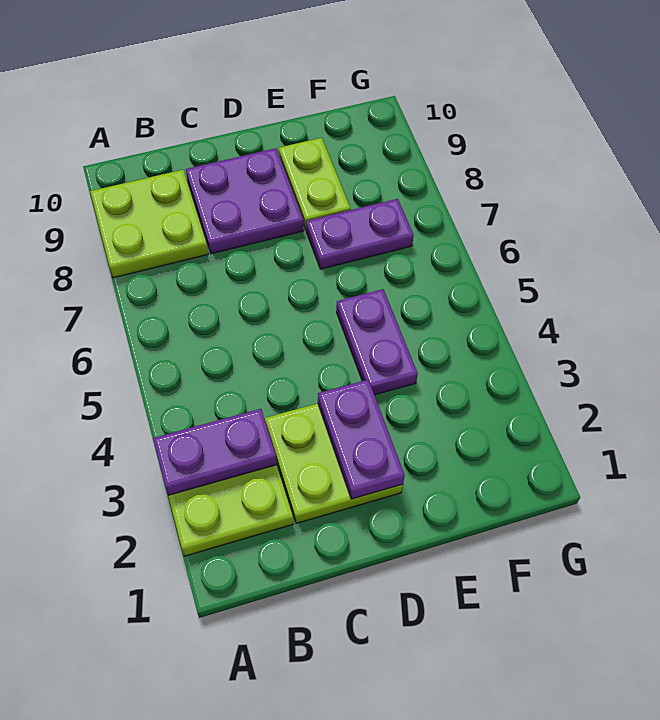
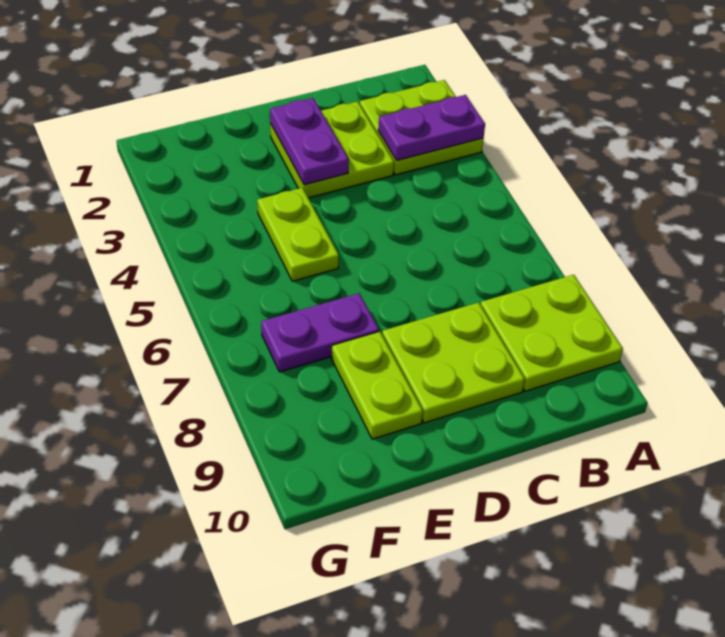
purple 2x2 plate [186,148,304,254] -> lime 2x2 plate [382,302,525,423]
purple 1x2 plate [336,289,418,395] -> lime 1x2 plate [257,188,339,281]

